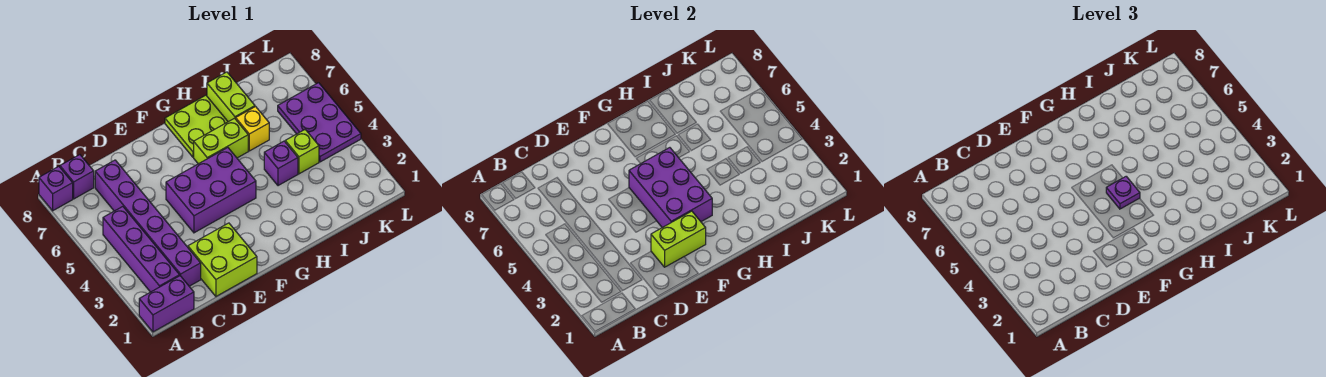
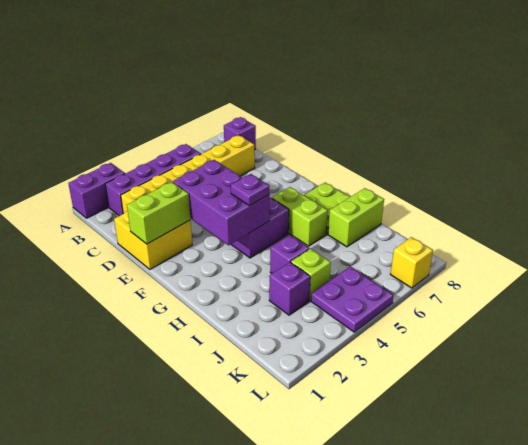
purple 1x2 brick [139,276,194,332] -> purple 1x2 brick turned to [68,163,125,218]
purple 1x1 brick [39,166,73,211] -> purple 1x1 brick moved to [269,262,310,315]
purple 1x6 brick [95,160,201,286] -> yellow 1x6 brick [121,135,255,214]
lime 2x2 brick [188,223,257,296] -> yellow 2x2 brick [114,211,192,269]
lime 1x2 brick [651,211,706,267] -> lime 1x2 brick turned to [127,182,190,244]
purple 2x3 brick [629,148,712,228] -> purple 2x3 brick turned to [173,160,269,245]
yellow 1x1 brick [236,107,269,151] -> yellow 1x1 brick moved to [390,237,433,288]
purple 2x3 plate [278,83,361,162] -> purple 2x2 plate [311,267,394,332]

